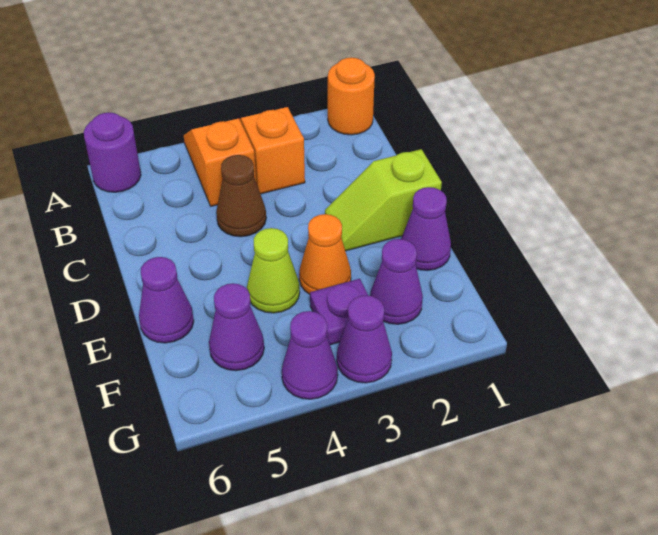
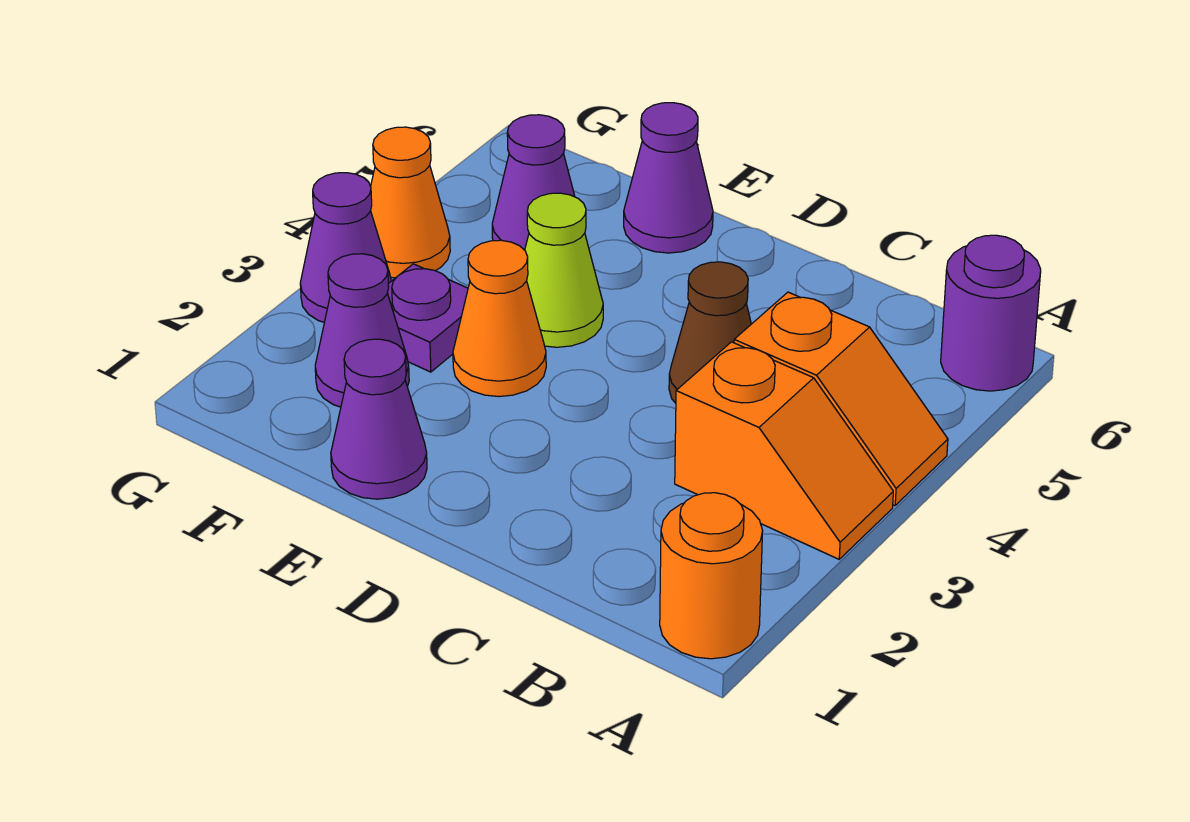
lime 1x2 slope [325,149,442,251] -> none
purple 1x1 cone [282,311,338,399] -> orange 1x1 cone [371,127,450,278]

